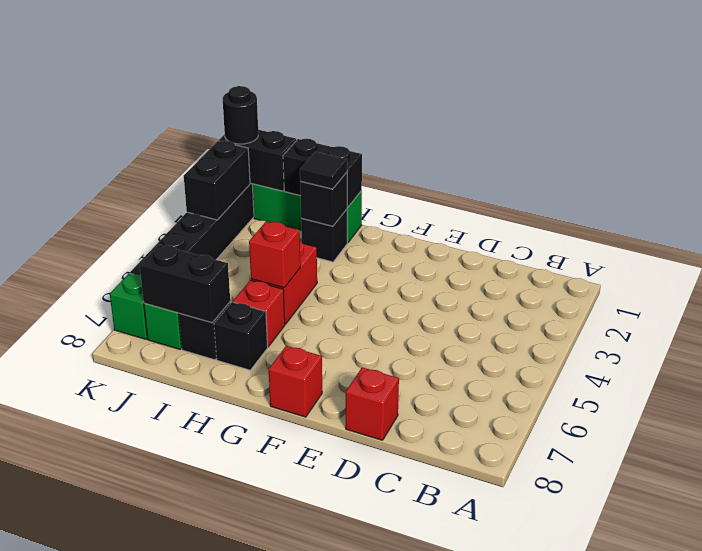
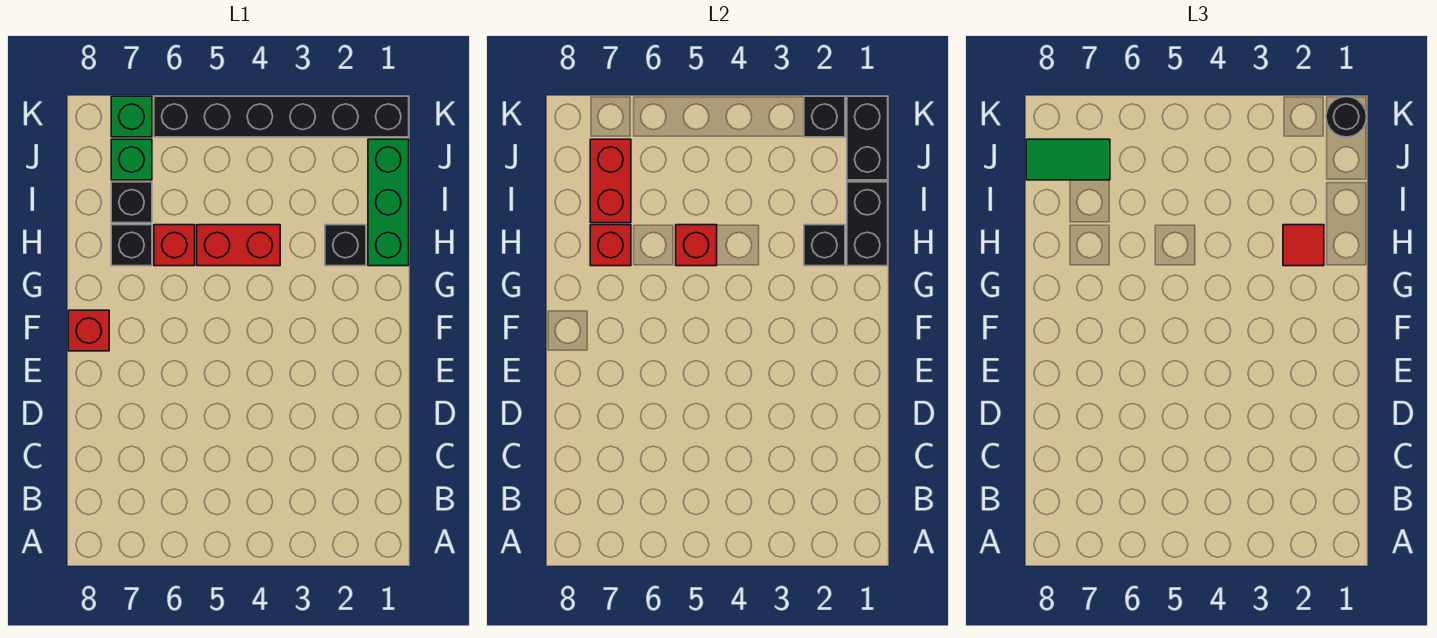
red 1x1 brick [346,368,399,440] -> red 1x1 brick moved to [590,225,631,266]
black 1x1 tile [300,152,347,189] -> red 1x1 tile [1283,225,1324,266]
black 1x2 brick [140,245,230,322] -> red 1x2 brick [590,139,631,223]
none -> green 1x2 tile [1026,139,1110,180]
black 1x2 brick [184,141,250,220] -> black 1x1 brick [804,96,845,137]

